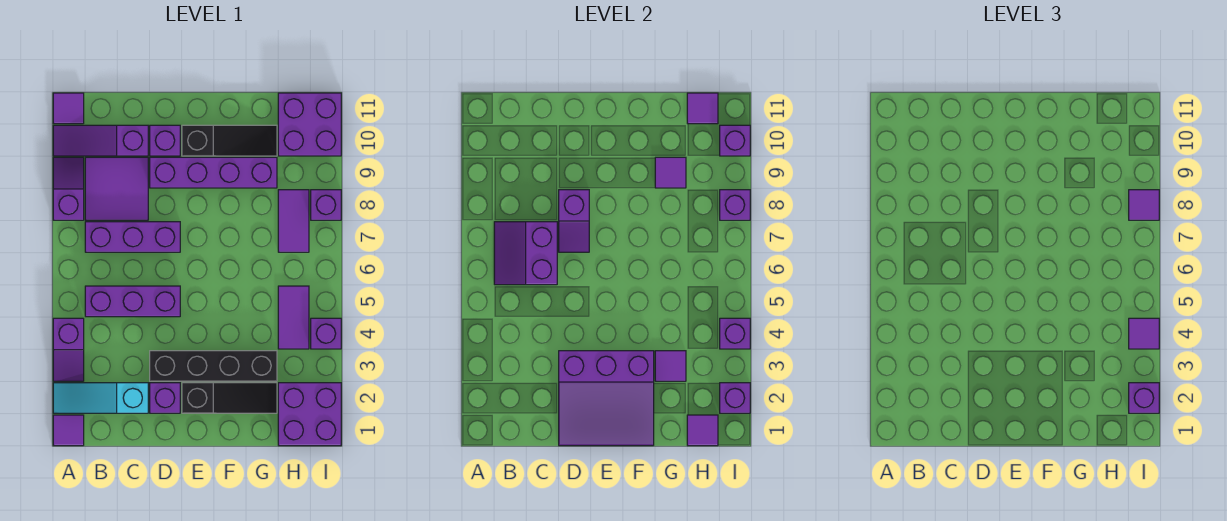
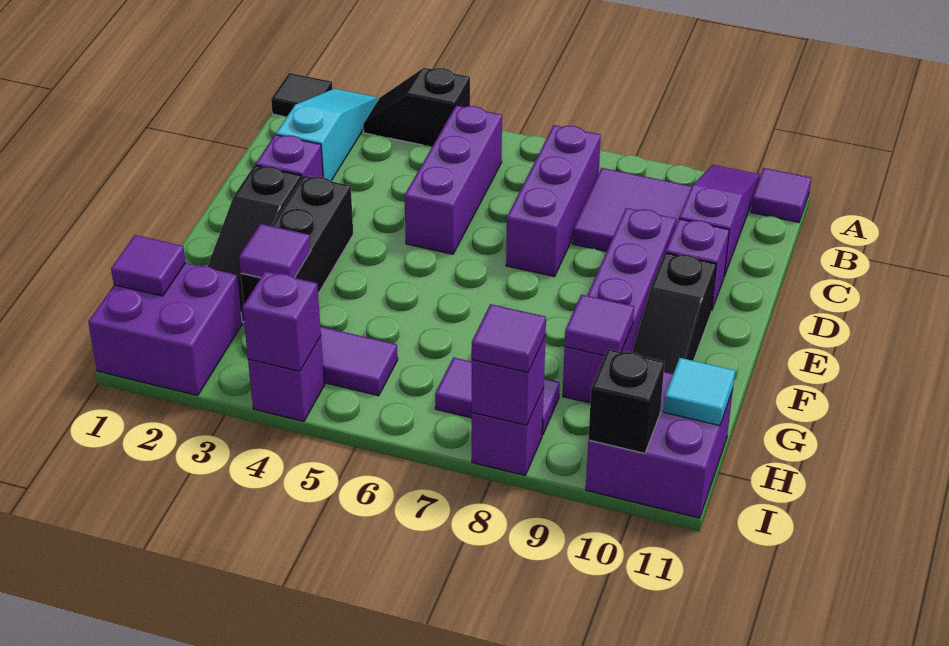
purple 1x1 tile [53,415,84,446] -> black 1x1 tile [271,73,332,117]
purple 1x2 slope [53,318,84,381] -> black 1x2 slope [363,68,470,147]
purple 1x2 slope [53,157,84,220] -> none
purple 2x2 slope [494,222,557,285] -> none
purple 3x3 slope [559,351,654,446] -> none
black 1x4 brick [150,351,277,381] -> black 1x3 brick [241,176,353,304]
purple 1x2 slope [559,190,589,252] -> none
purple 1x1 tile [687,93,718,124] -> cyan 1x1 tile [664,358,735,426]
purple 1x1 brick [720,383,750,413] -> none
purple 1x1 brick [1129,383,1159,413] -> none
purple 1x1 tile [1129,318,1159,349] -> none
purple 1x1 brick [720,125,750,156] -> black 1x1 brick [588,349,665,453]

